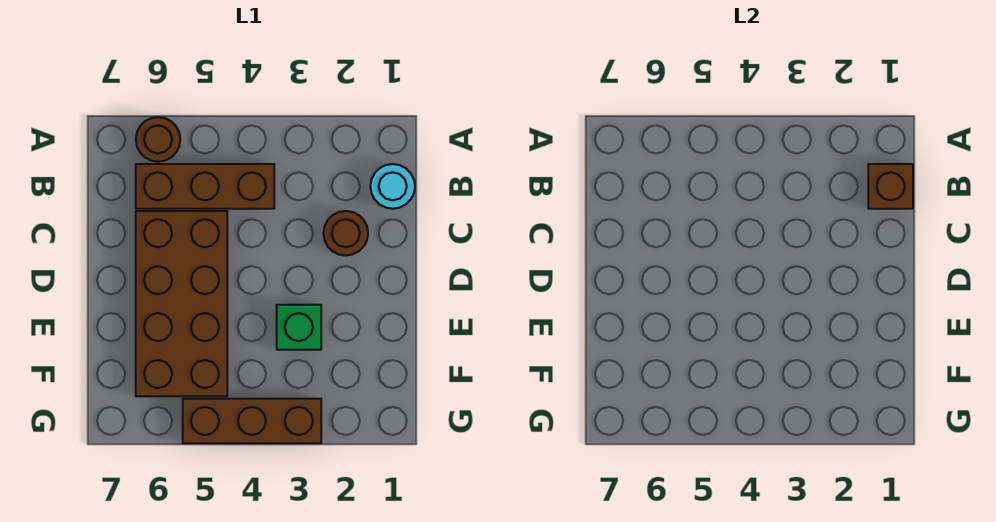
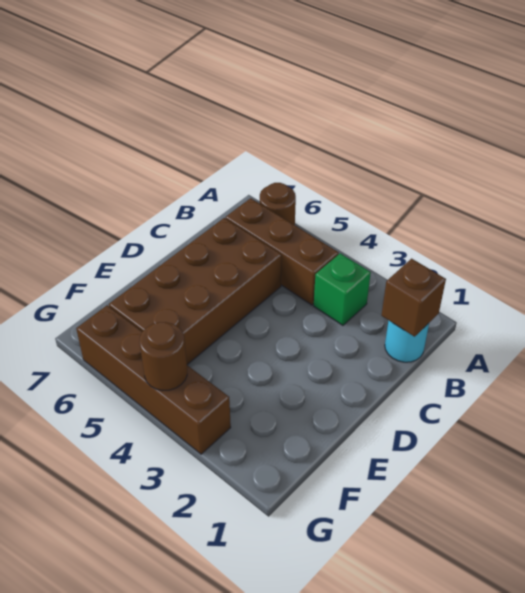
brown 1x1 round brick [323,211,368,256] -> brown 1x1 round brick moved to [139,322,187,391]
green 1x1 brick [277,305,321,350] -> green 1x1 brick moved to [314,253,371,325]
brown 1x3 brick [183,399,321,443] -> brown 1x4 brick [76,305,231,454]

